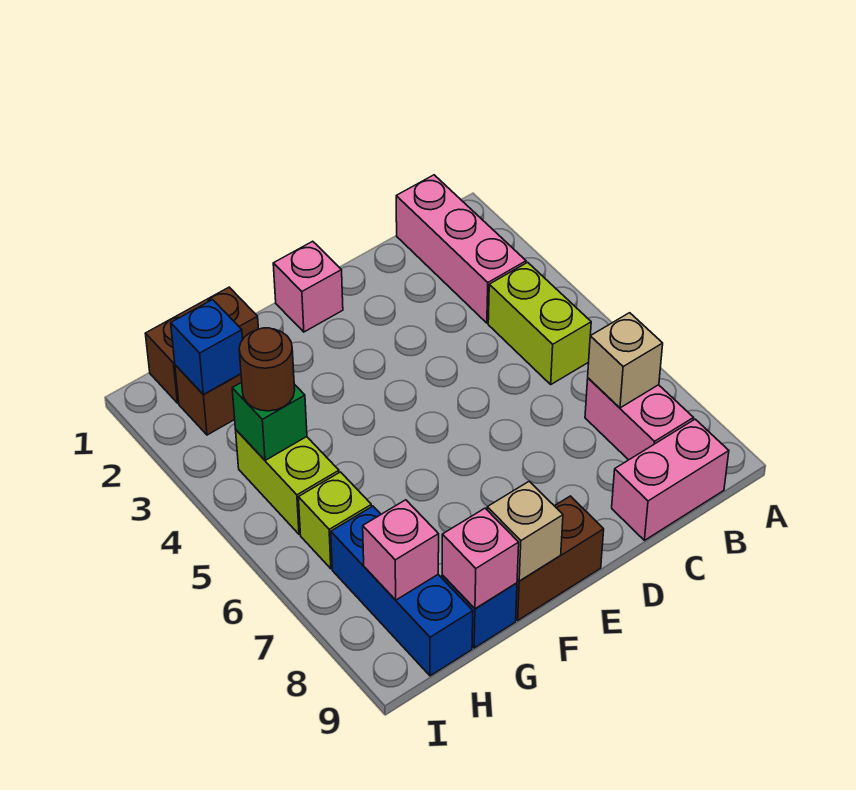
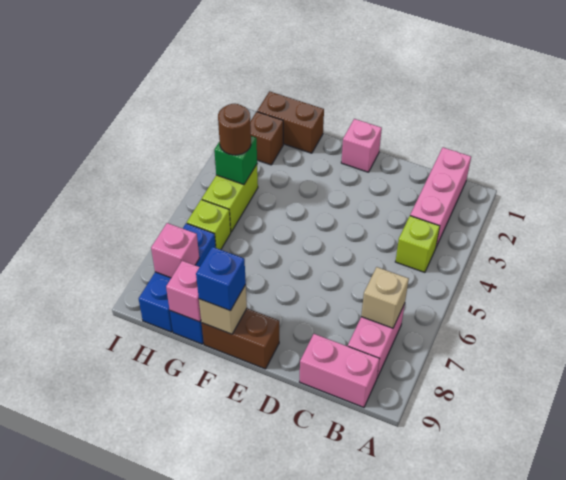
lime 1x2 brick [488,262,591,384] -> lime 1x1 brick [395,216,440,272]
blue 1x1 brick [171,300,243,394] -> blue 1x1 brick moved to [196,247,246,311]

